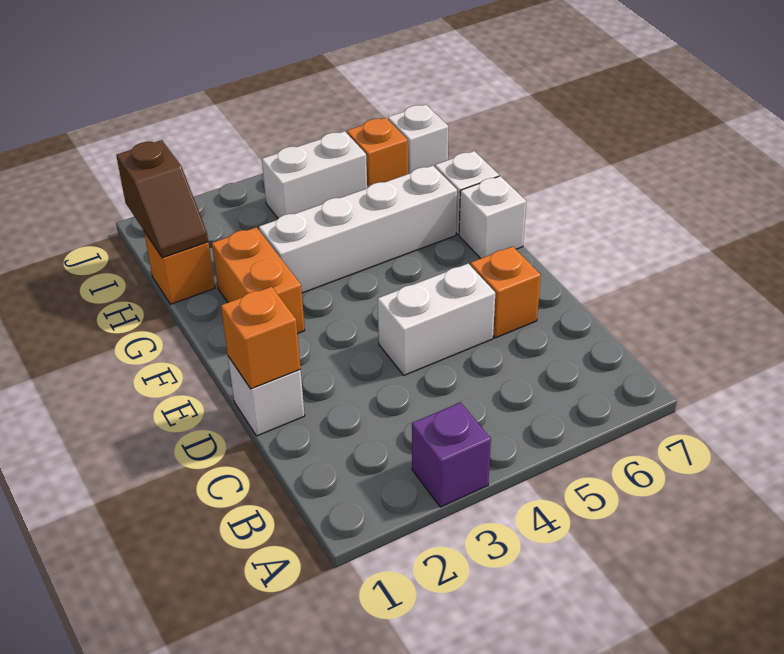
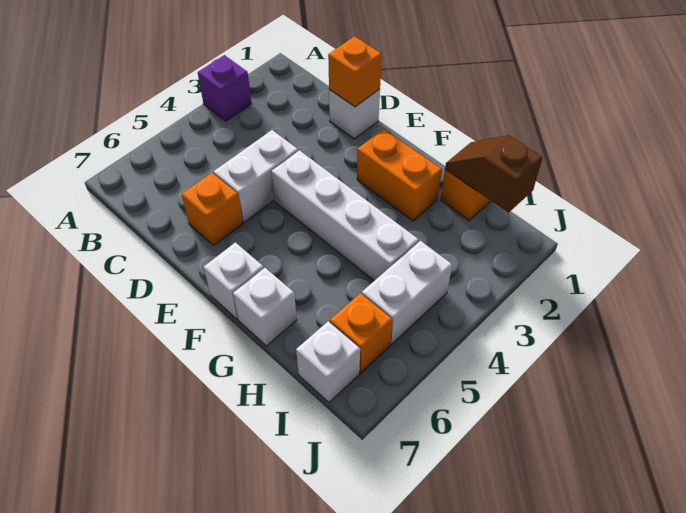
white 1x4 brick [259,166,457,293] -> white 1x4 brick turned to [271,150,419,281]

